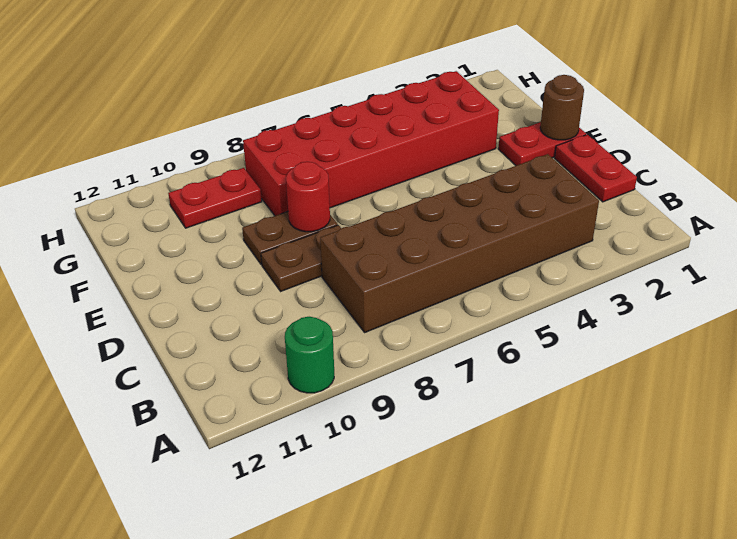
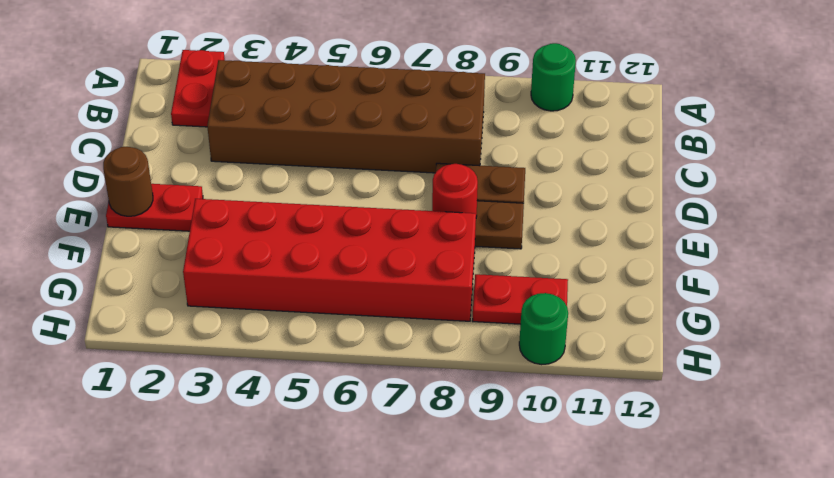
red 1x2 plate [555,135,637,202] -> red 1x2 plate moved to [171,50,225,127]
none -> green 1x1 round brick [519,293,568,365]

